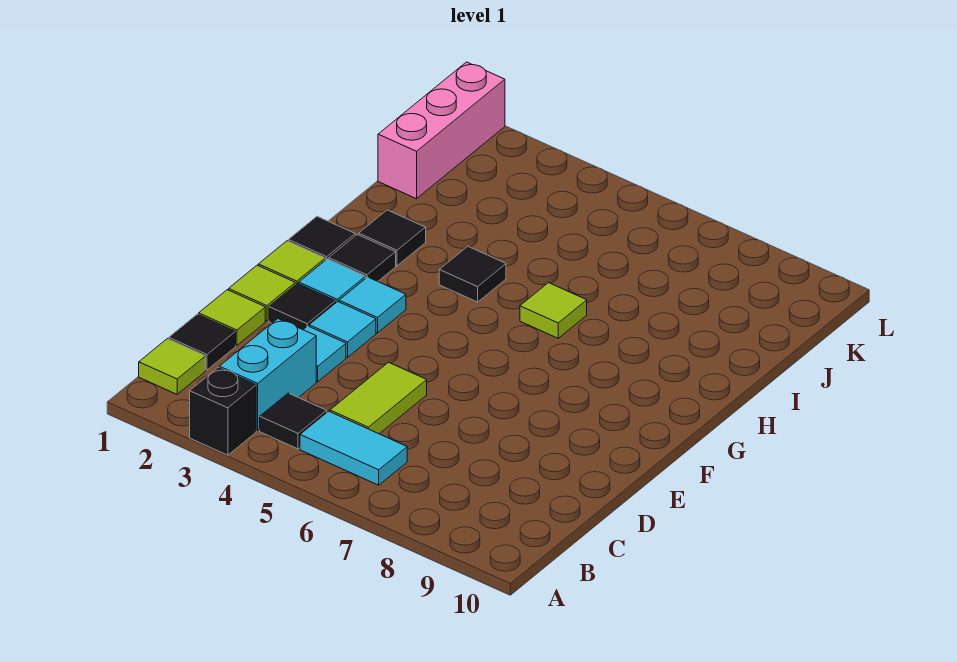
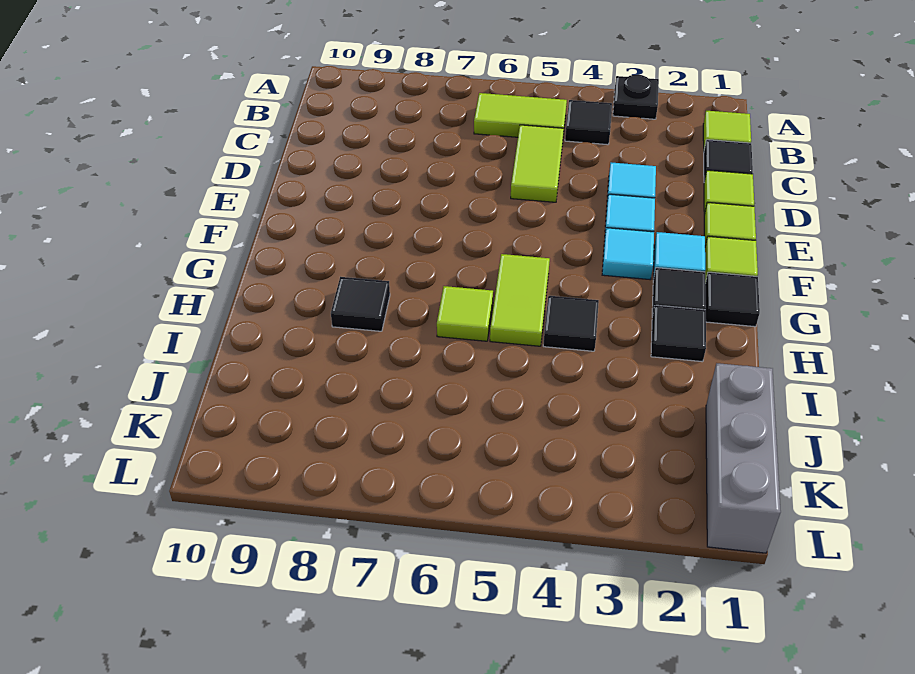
black 1x1 brick [190,368,256,455] -> black 1x1 plate [613,75,659,119]
cyan 1x2 brick [219,319,316,431] -> none
cyan 1x2 tile [300,411,407,485] -> lime 1x2 tile [474,93,567,137]
black 1x1 tile [269,283,336,330] -> black 1x1 tile moved to [331,277,390,331]
none -> lime 1x2 tile [490,254,550,346]
pink 1x3 brick [378,62,505,199] -> grey 1x3 brick [706,363,781,553]

